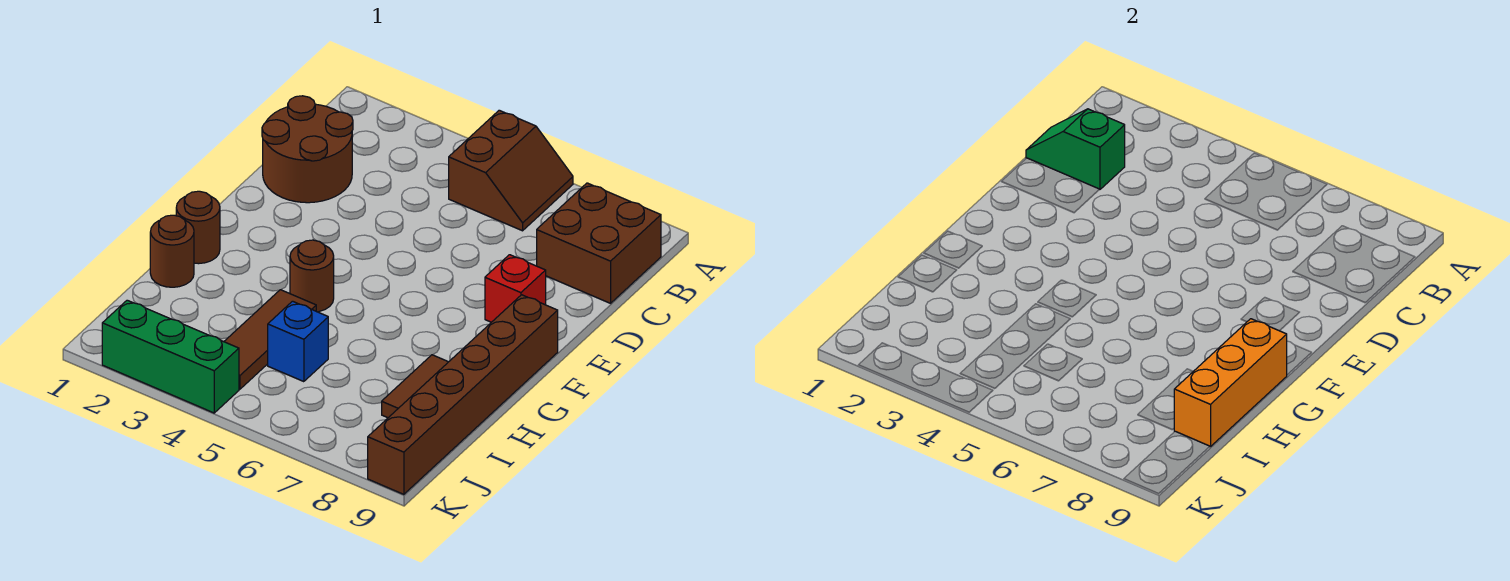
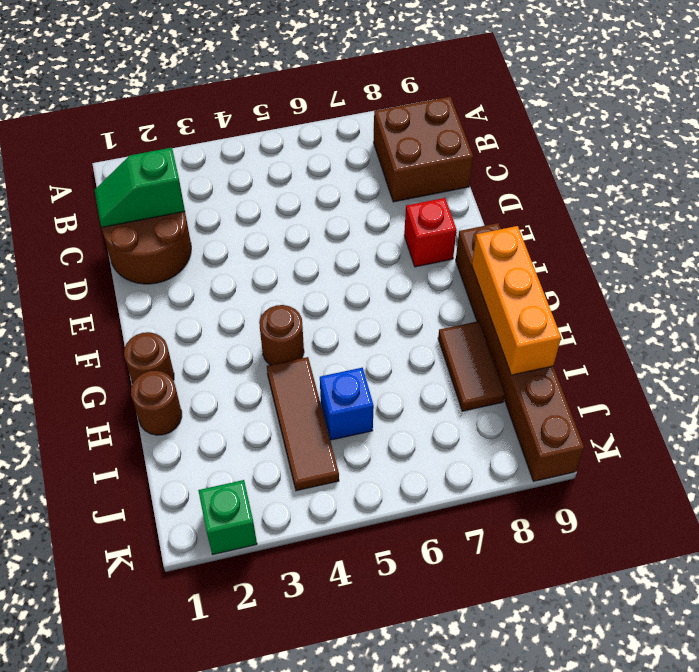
brown 2x2 slope [449,110,573,231] -> none
green 1x3 brick [102,300,239,413] -> green 1x1 brick [198,480,257,555]

